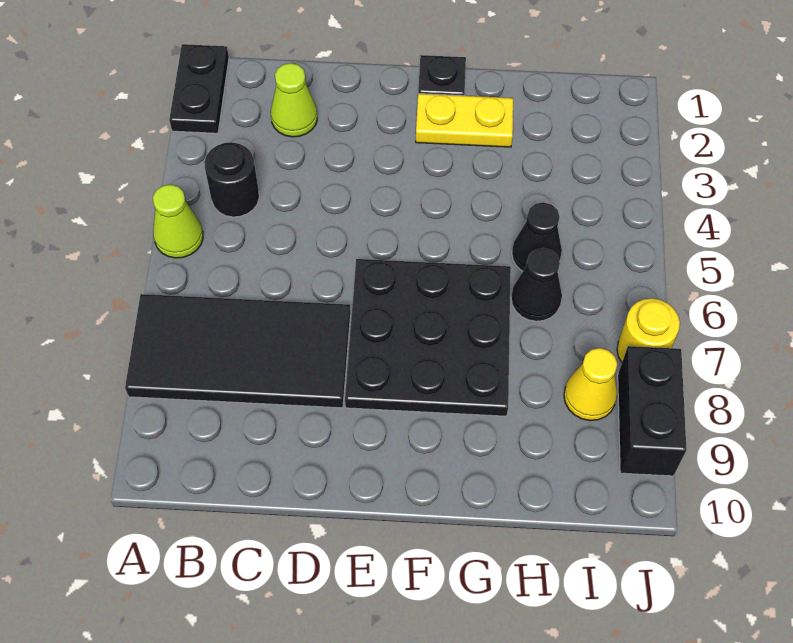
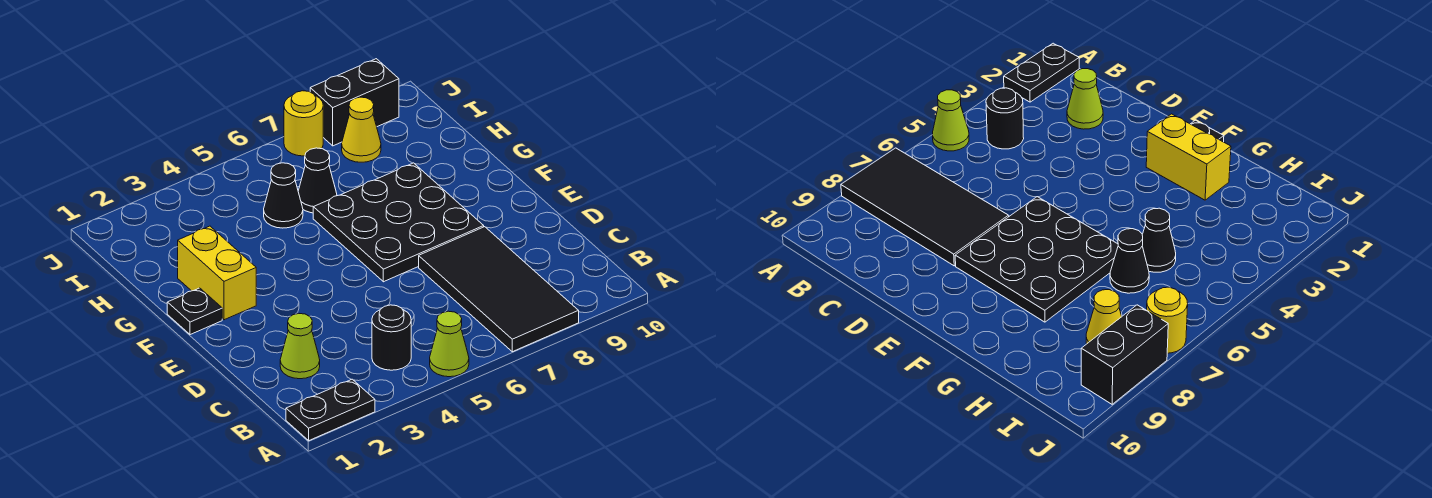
yellow 1x2 plate [416,94,513,147] -> yellow 1x2 brick [178,226,256,320]

